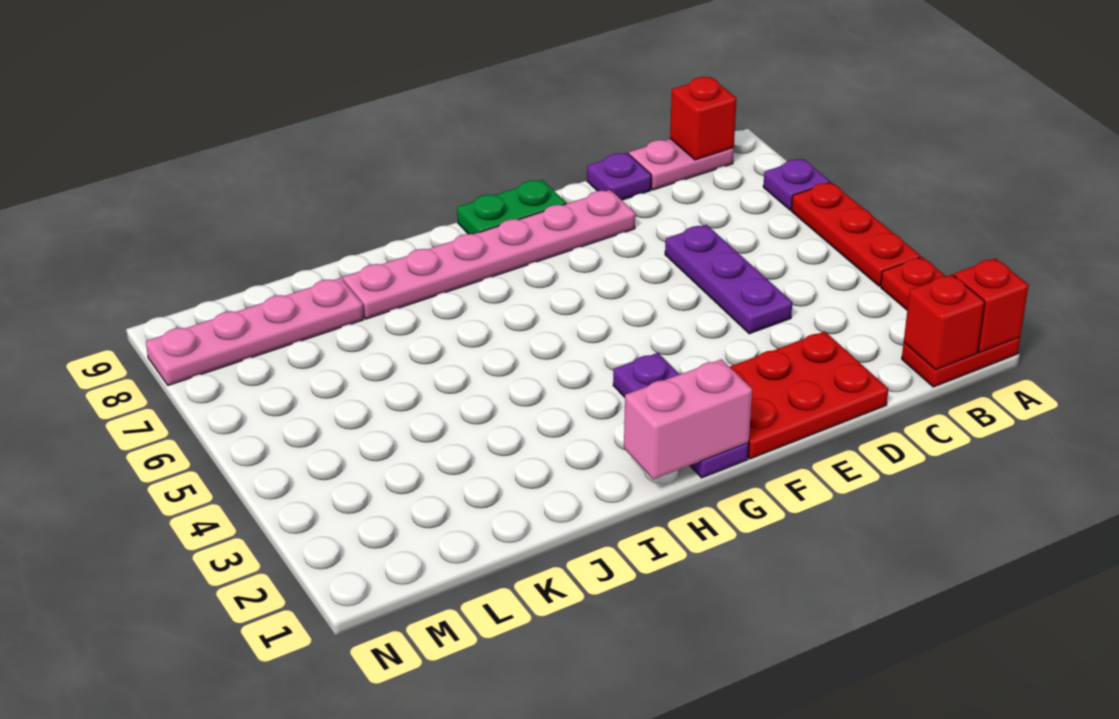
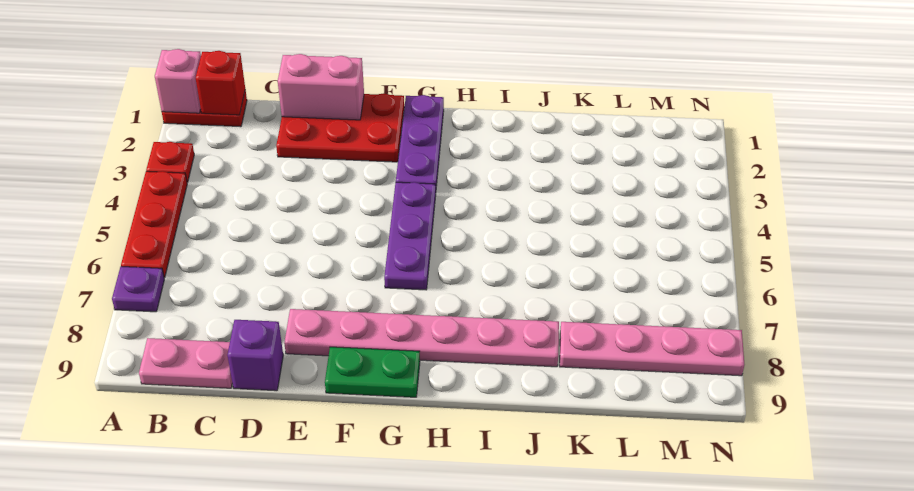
red 1x1 brick [954,258,1029,353] -> pink 1x1 brick [155,49,201,113]
red 1x1 brick [670,77,737,160] -> none
purple 1x3 plate [665,225,792,334] -> purple 1x3 plate moved to [384,182,436,290]
purple 1x1 plate [587,153,651,200] -> purple 1x1 brick [227,320,283,391]
pink 1x2 brick [624,359,752,479] -> pink 1x2 brick moved to [278,54,364,120]

